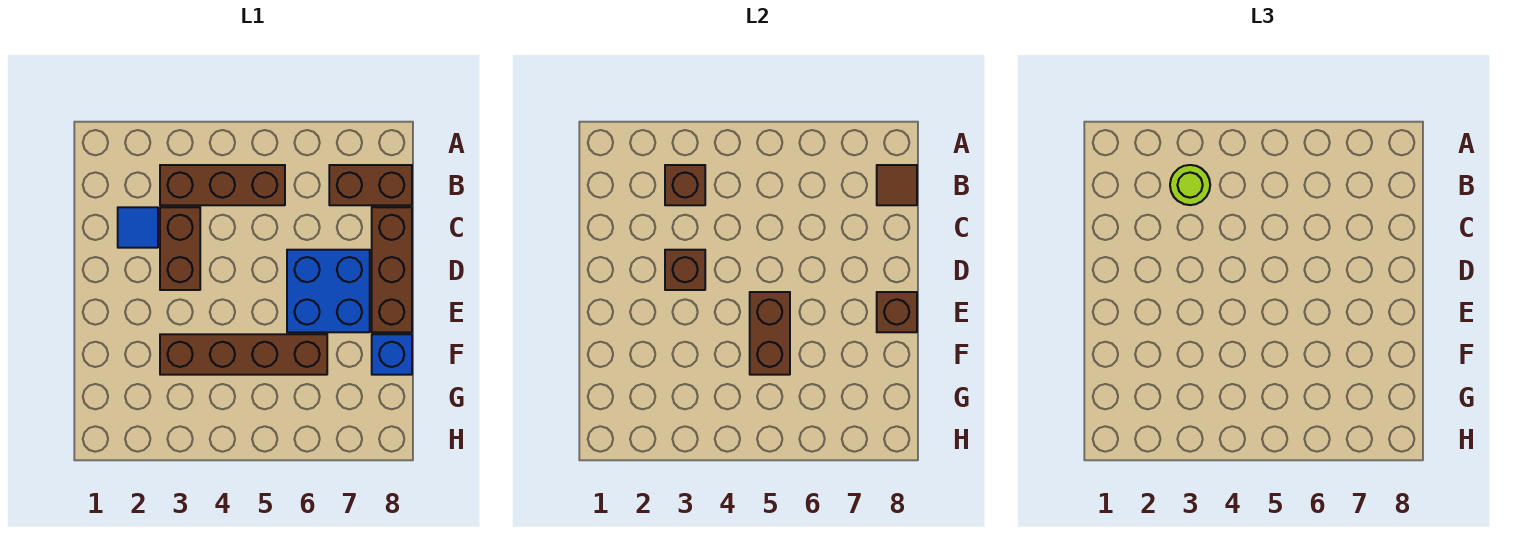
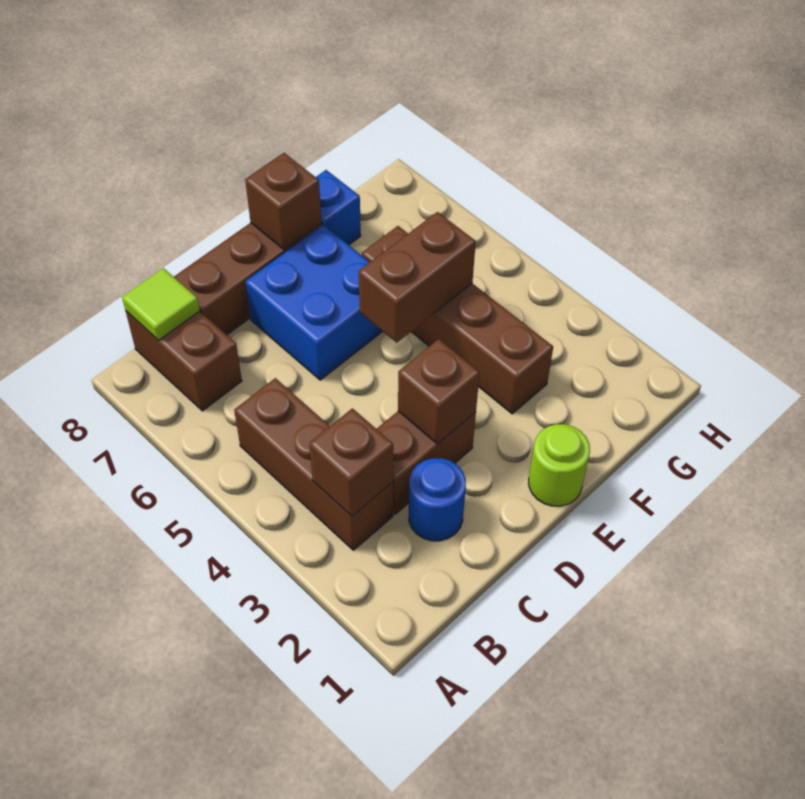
lime 1x1 round brick [1170,165,1210,205] -> lime 1x1 round brick moved to [529,424,590,506]
brown 1x1 tile [877,165,917,205] -> lime 1x1 tile [122,268,200,340]
blue 1x1 tile [118,207,158,248] -> blue 1x1 round brick [409,458,466,541]

